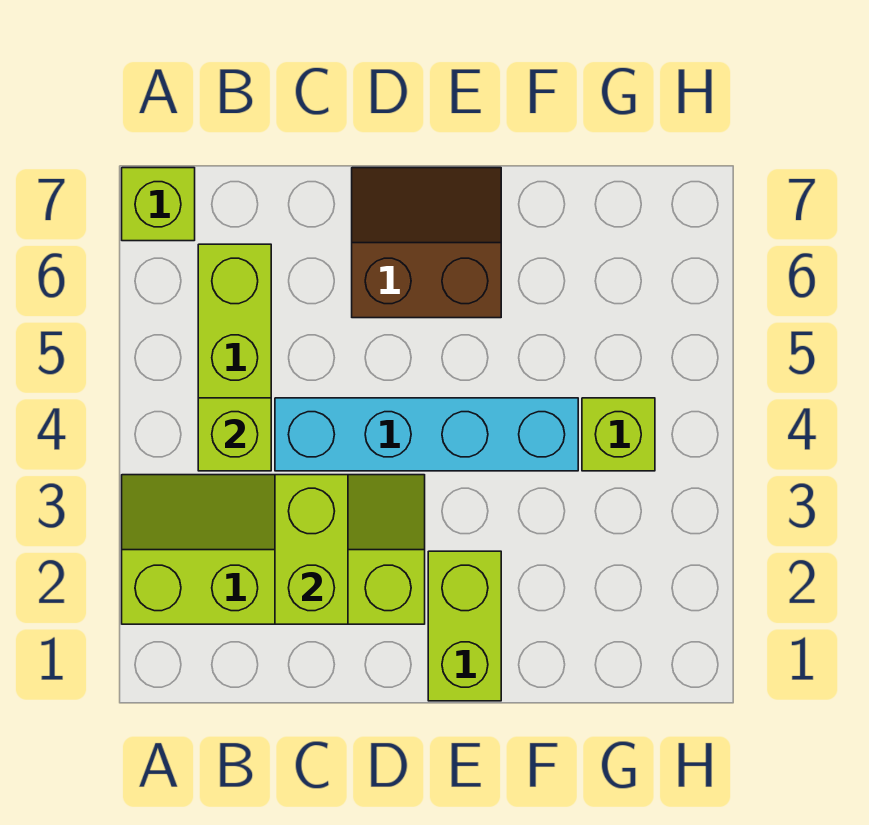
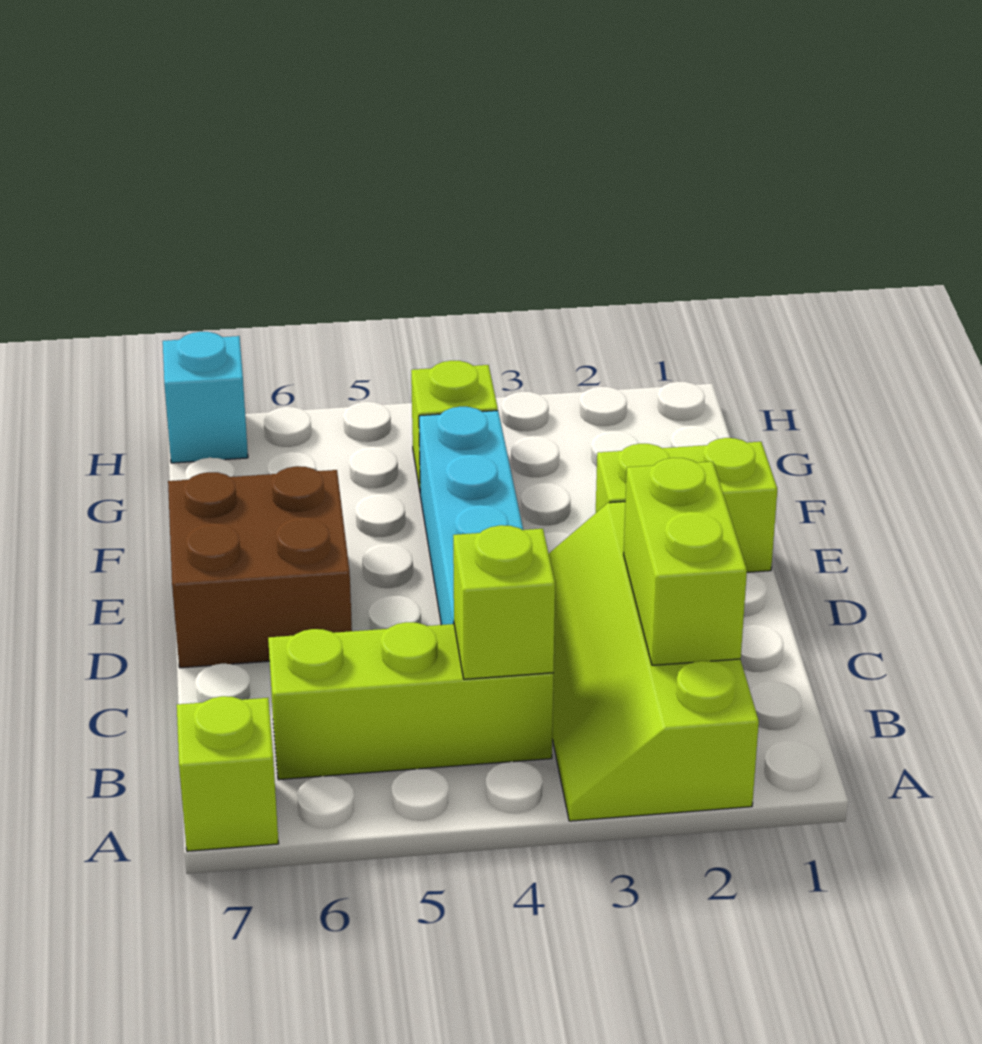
lime 1x2 brick [275,475,348,624] -> lime 1x2 brick turned to [624,458,747,665]
brown 2x2 slope [352,168,501,318] -> brown 2x2 brick [168,466,352,668]
none -> cyan 1x1 brick [163,332,248,463]

